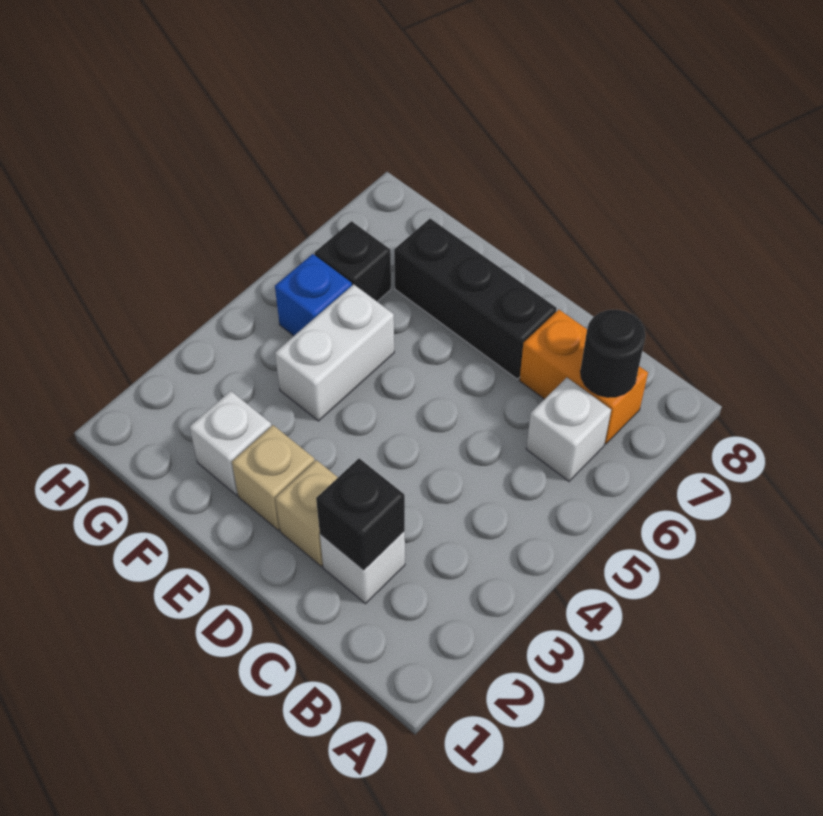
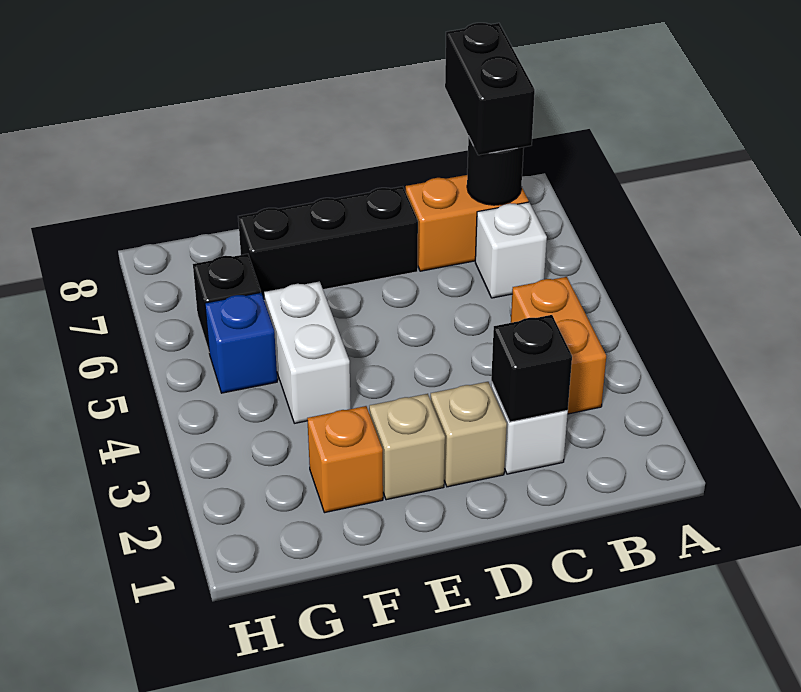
none -> orange 1x2 brick [511,277,606,414]
none -> black 1x2 brick [445,23,535,155]
white 1x1 brick [190,391,271,495] -> orange 1x1 brick [307,406,383,513]

